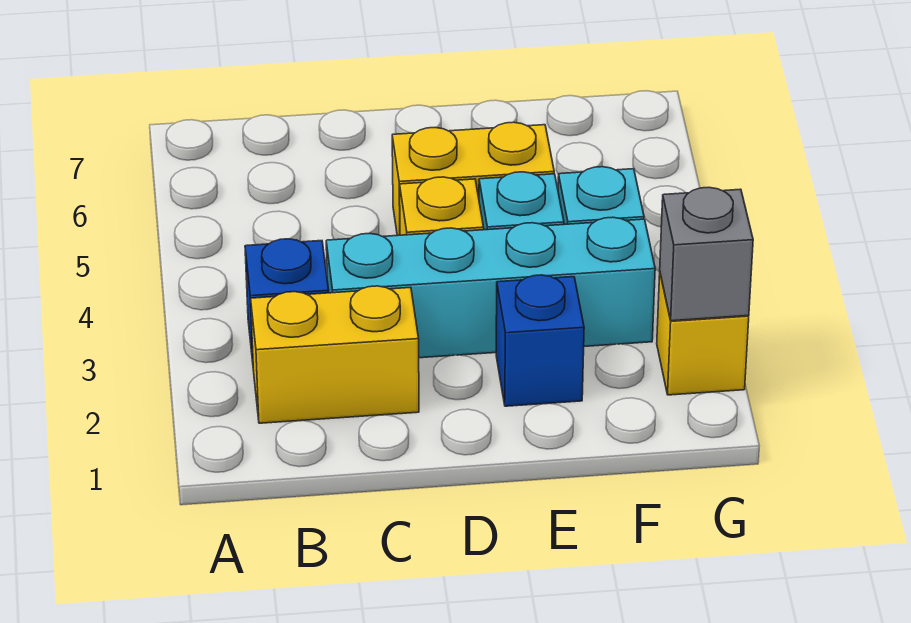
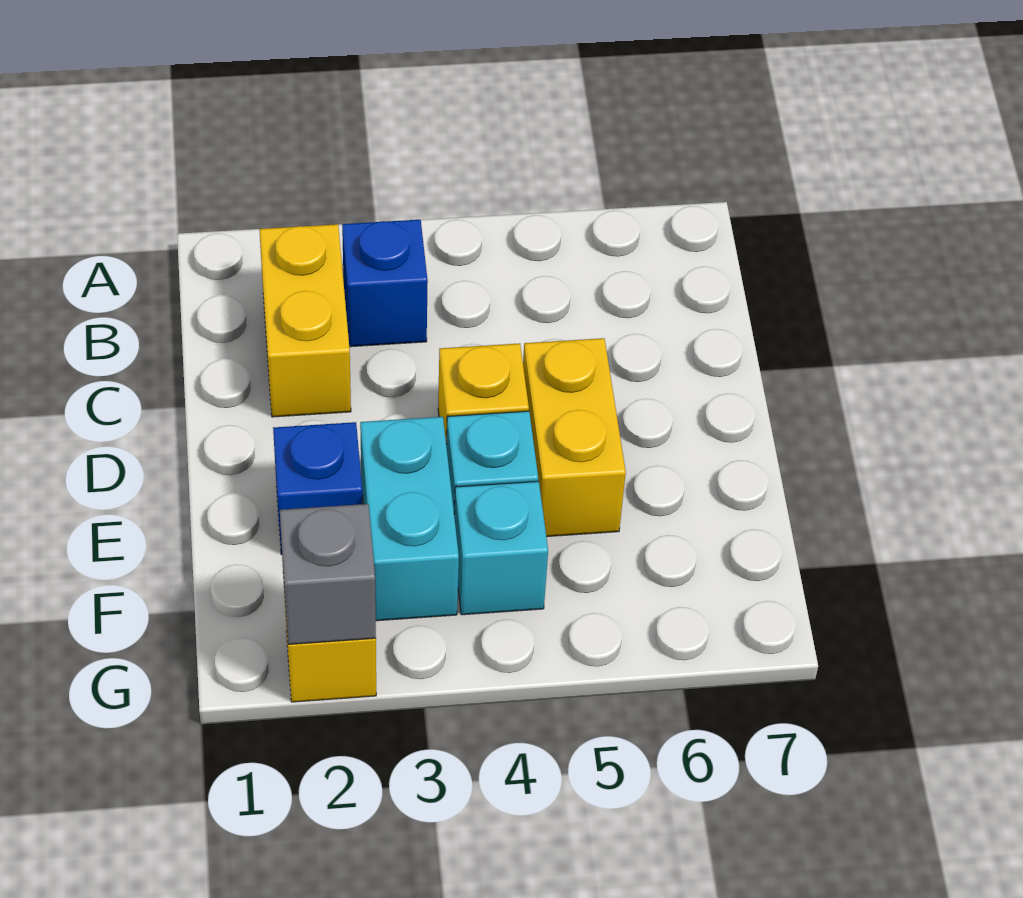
cyan 1x4 brick [326,217,655,358] -> cyan 1x2 brick [360,417,459,621]

